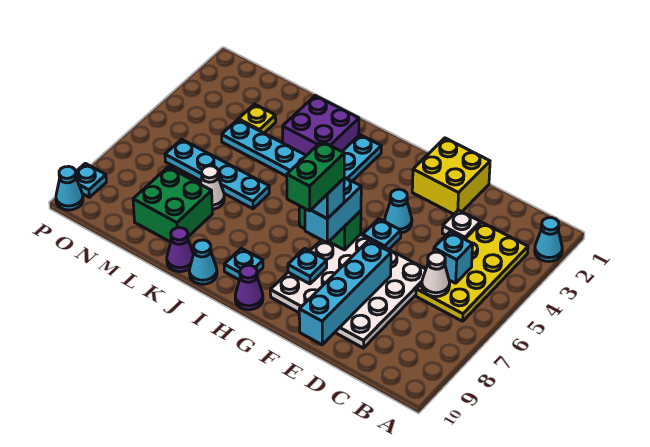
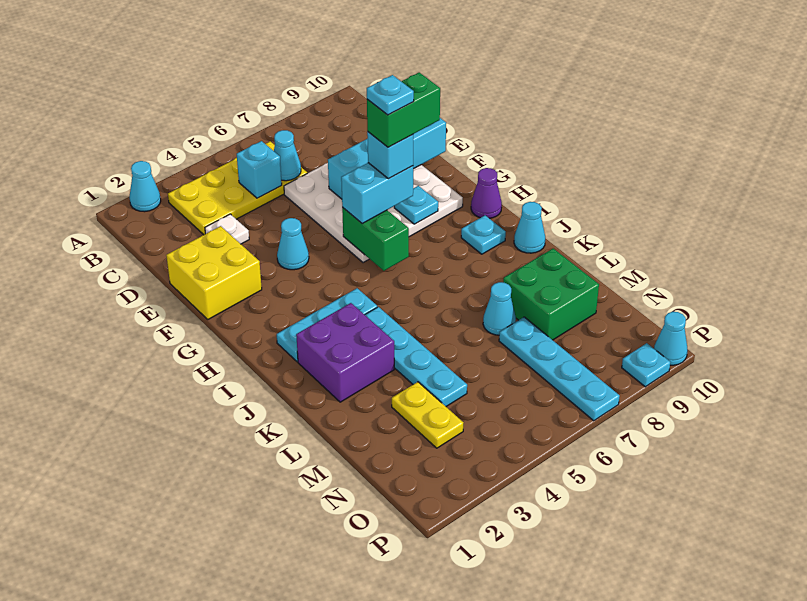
white 1x1 cone [422,252,450,297] -> cyan 1x1 cone [274,130,301,181]
cyan 1x1 plate [363,219,401,249] -> cyan 1x1 plate moved to [367,75,414,115]
cyan 1x4 plate [165,139,269,209] -> cyan 1x4 plate moved to [499,317,620,421]
purple 1x1 cone [167,228,193,272] -> none
white 1x1 cone [201,166,224,209] -> cyan 1x1 cone [483,282,516,335]
yellow 1x1 plate [239,104,276,133] -> yellow 1x2 plate [392,382,463,448]

